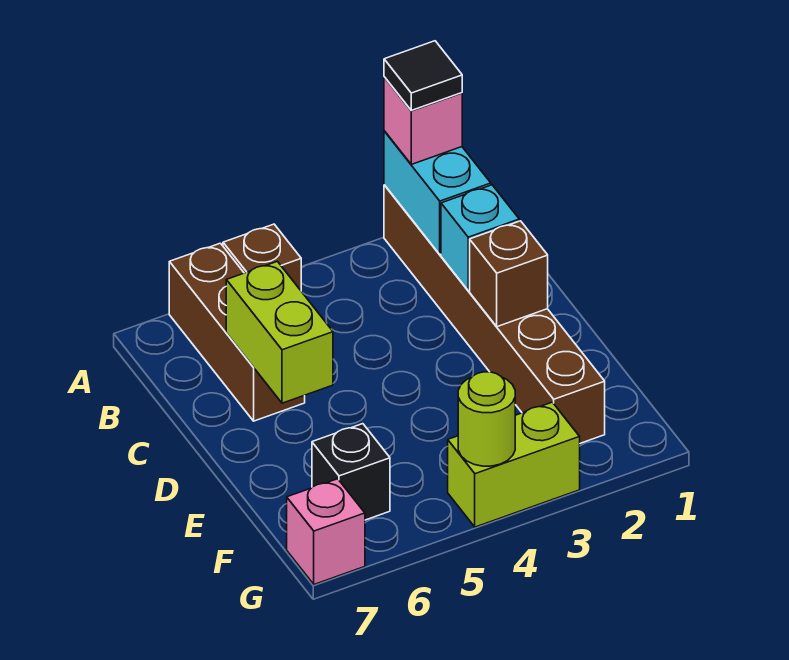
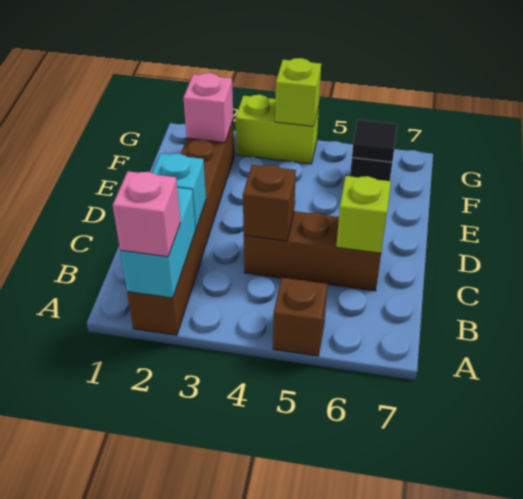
black 1x1 tile [384,41,462,110] -> black 1x1 tile moved to [352,120,397,162]
brown 1x3 brick [169,243,305,421] -> brown 1x3 brick turned to [244,211,381,291]
lime 1x2 brick [226,261,333,403] -> lime 1x1 brick [336,176,391,253]
brown 1x1 brick [470,221,548,327] -> brown 1x1 brick moved to [243,165,296,241]
lime 1x1 round brick [458,372,515,466] -> lime 1x1 brick [275,58,321,126]
pink 1x1 brick [287,479,365,584] -> pink 1x1 brick moved to [183,73,233,143]

